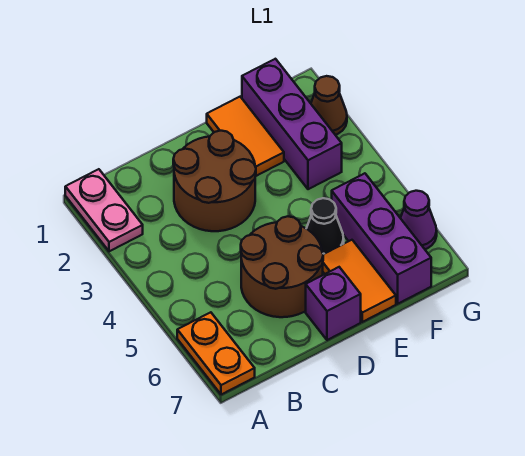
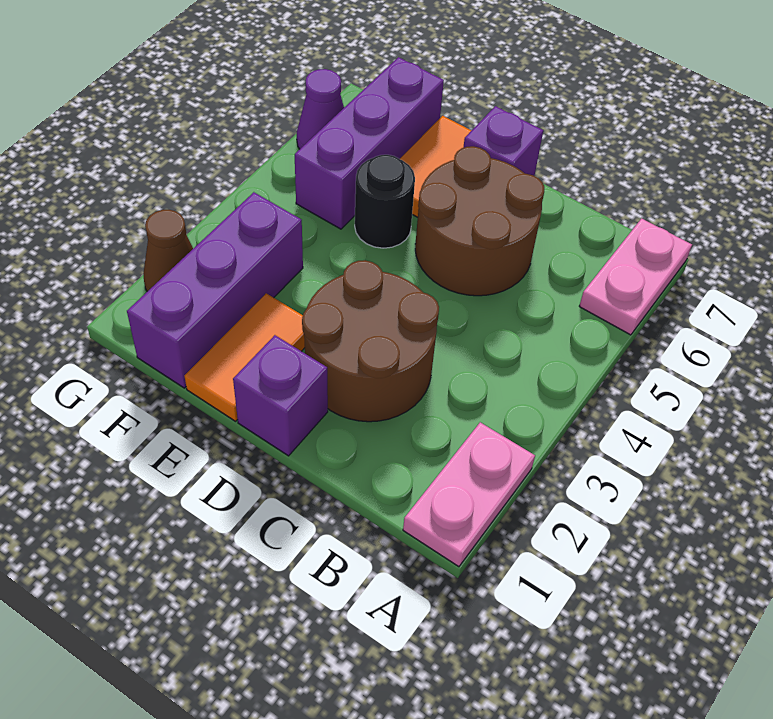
orange 1x2 plate [177,312,255,395] -> pink 1x2 plate [579,218,692,335]
none -> purple 1x1 brick [233,335,328,456]
black 1x1 cone [306,198,344,254] -> black 1x1 round brick [355,155,415,248]

